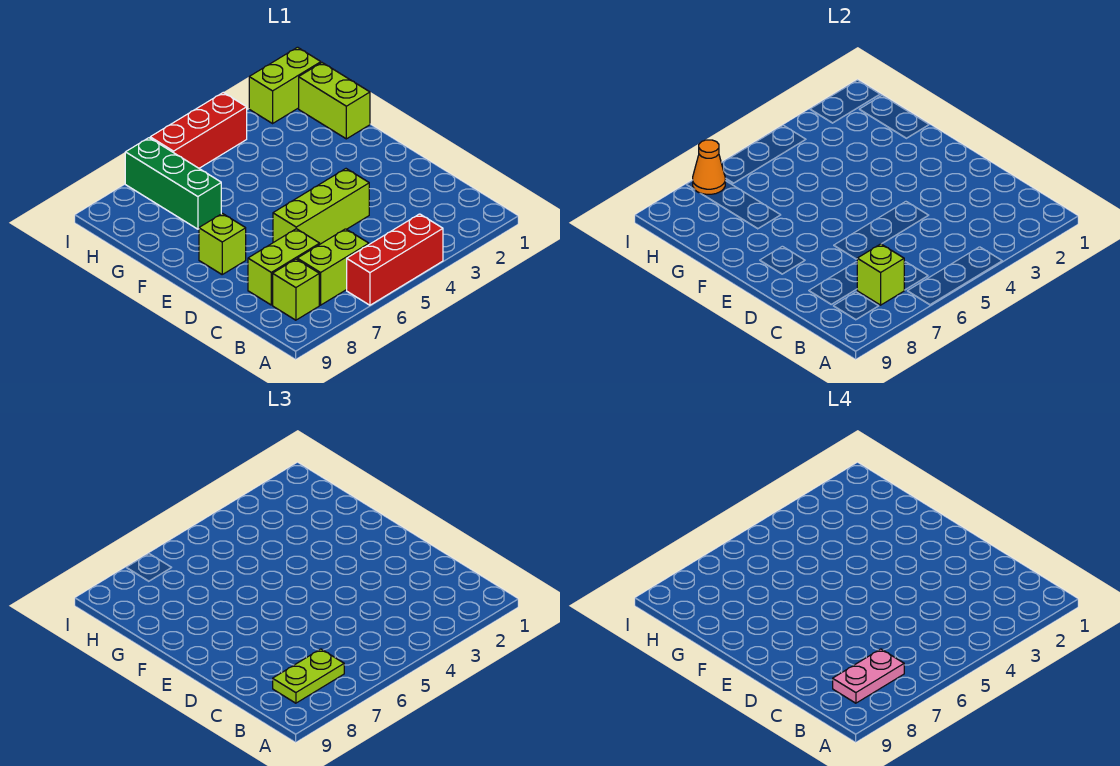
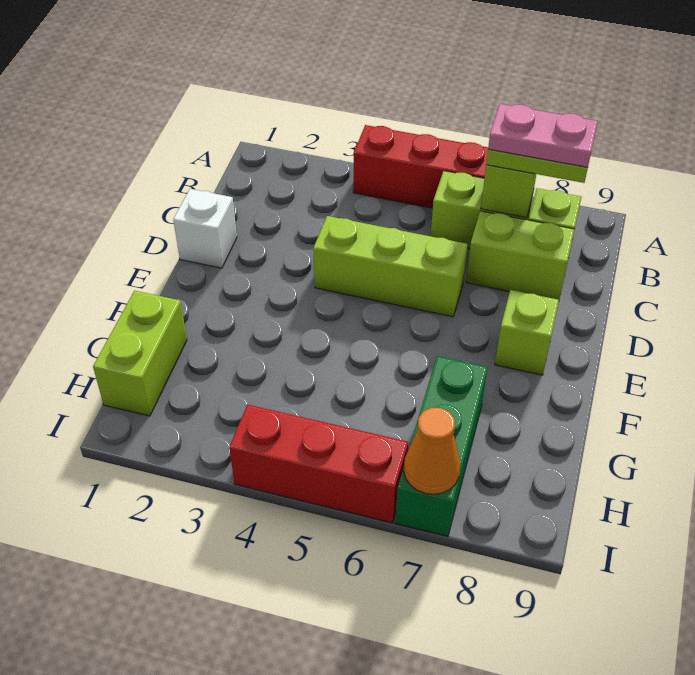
none -> white 1x1 brick [173,189,237,268]
lime 1x2 brick [249,47,321,123] -> none

